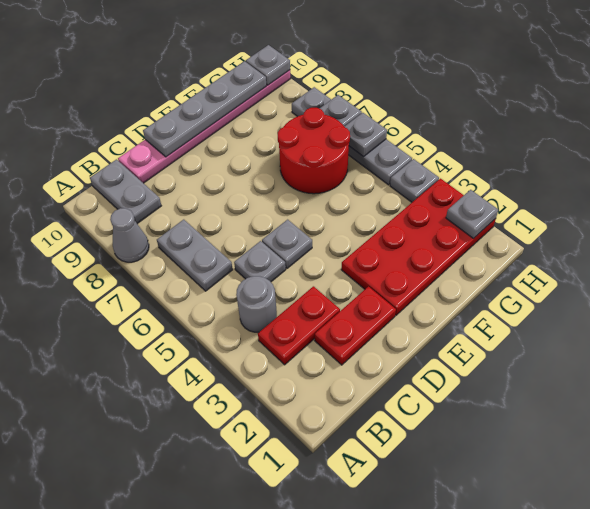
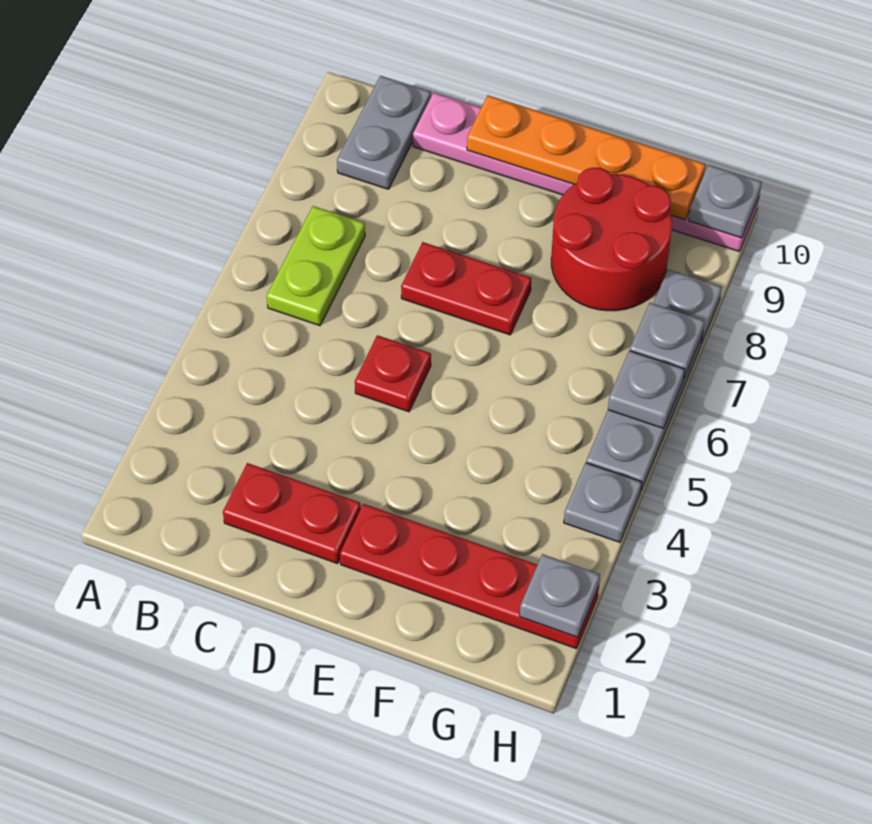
grey 1x1 cone [110,208,149,262] -> none
red 1x2 plate [258,286,340,365] -> red 1x2 plate moved to [401,242,531,335]
grey 1x1 round brick [236,276,277,332] -> none
grey 1x2 plate [157,220,233,291] -> lime 1x2 plate [267,206,365,326]
grey 1x1 plate [234,241,286,282] -> none
grey 1x1 plate [262,220,312,268] -> red 1x1 plate [355,335,431,412]
grey 1x4 plate [143,61,266,157] -> orange 1x4 plate [467,95,706,220]
red 2x4 plate [341,179,496,315] -> red 1x4 plate [340,504,599,649]
red 2x2 round brick [278,108,350,194] -> red 2x2 round brick moved to [551,168,672,311]

